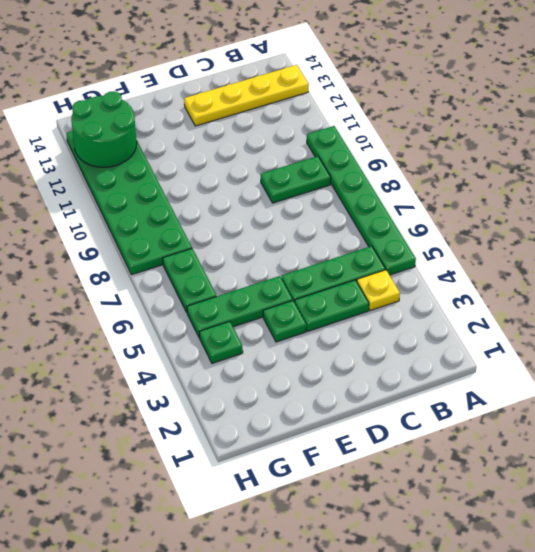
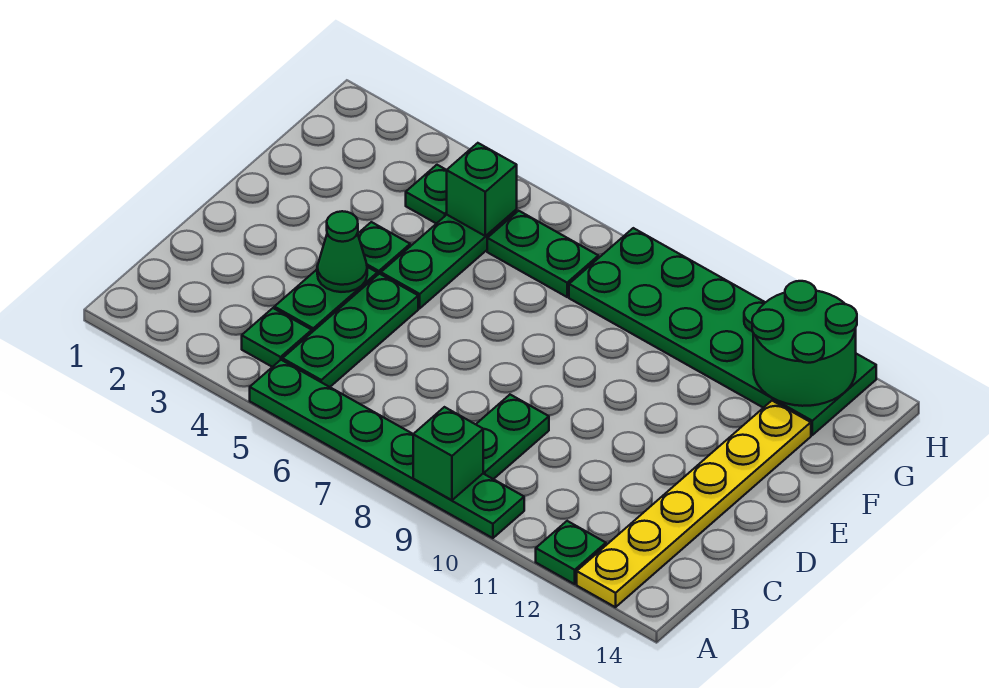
none -> green 1x1 brick [413,407,483,500]
none -> green 1x1 plate [536,521,606,584]
yellow 1x4 plate [184,65,309,126] -> yellow 1x6 plate [577,401,811,607]
yellow 1x1 plate [357,270,400,311] -> green 1x1 plate [242,308,312,367]
none -> green 1x1 cone [317,211,367,292]
none -> green 1x1 brick [447,143,517,236]

